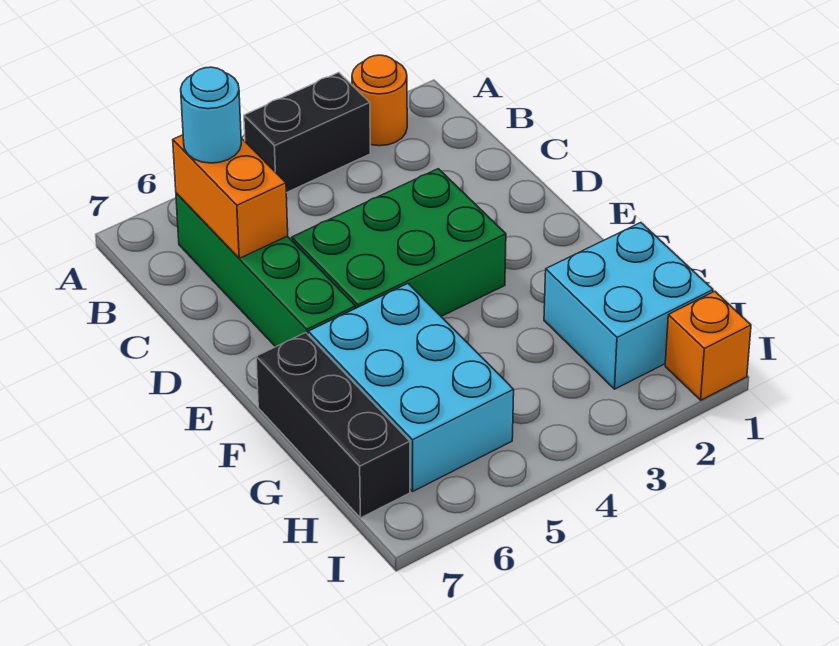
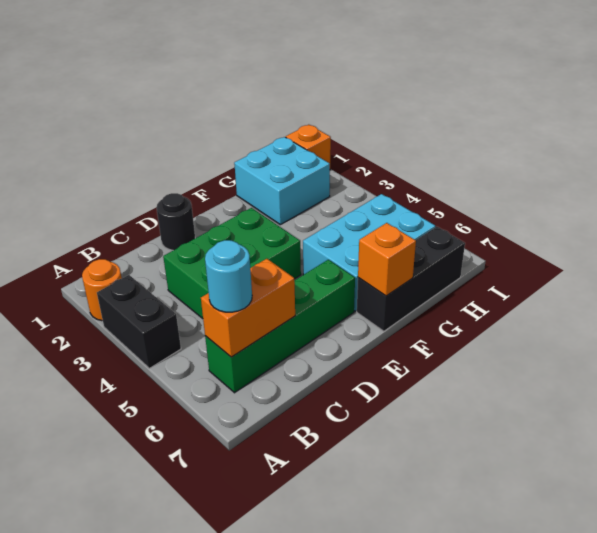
none -> black 1x1 round brick [156,193,195,250]
green 2x3 brick [292,169,506,316] -> green 2x3 brick turned to [163,208,301,319]
none -> orange 1x1 brick [358,223,416,296]

